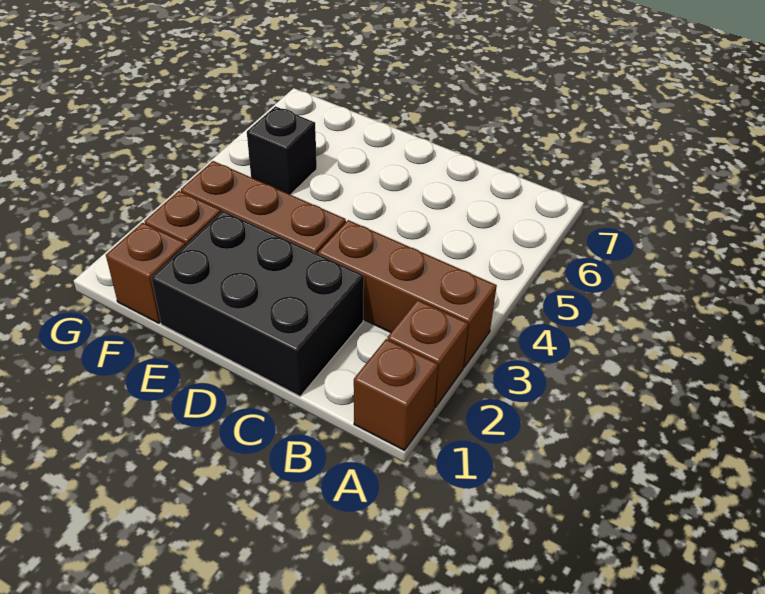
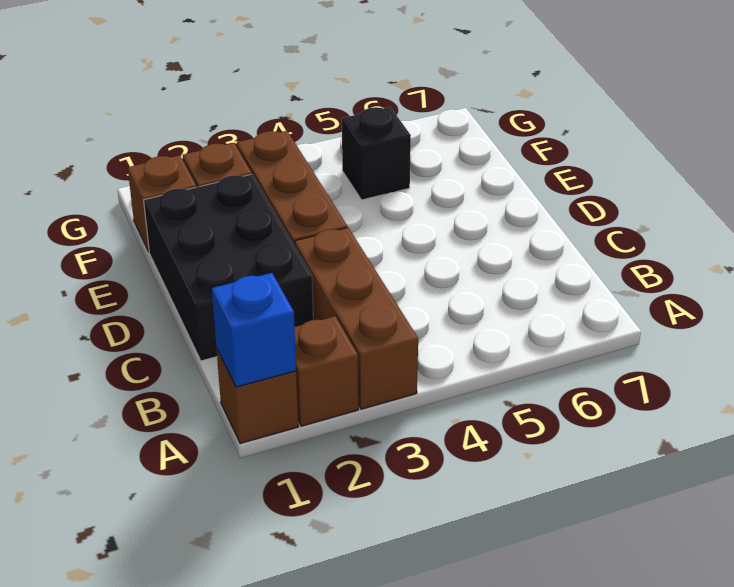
none -> blue 1x1 brick [212,273,296,387]

